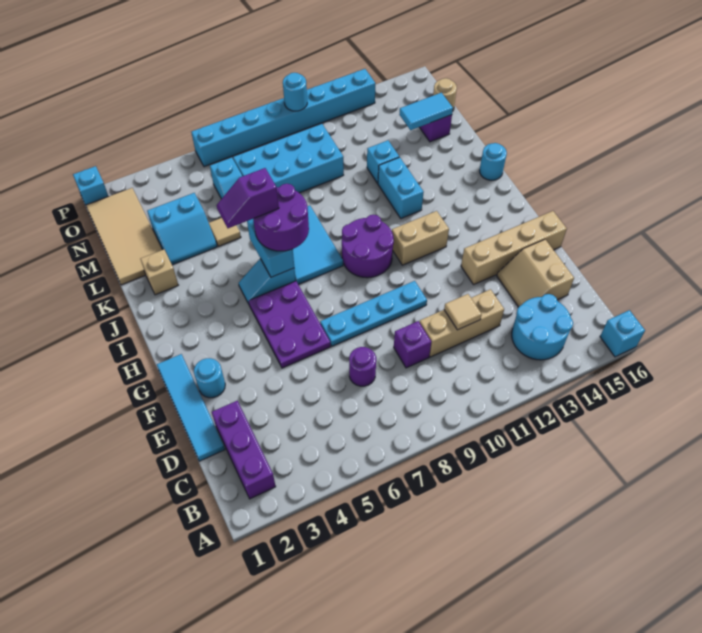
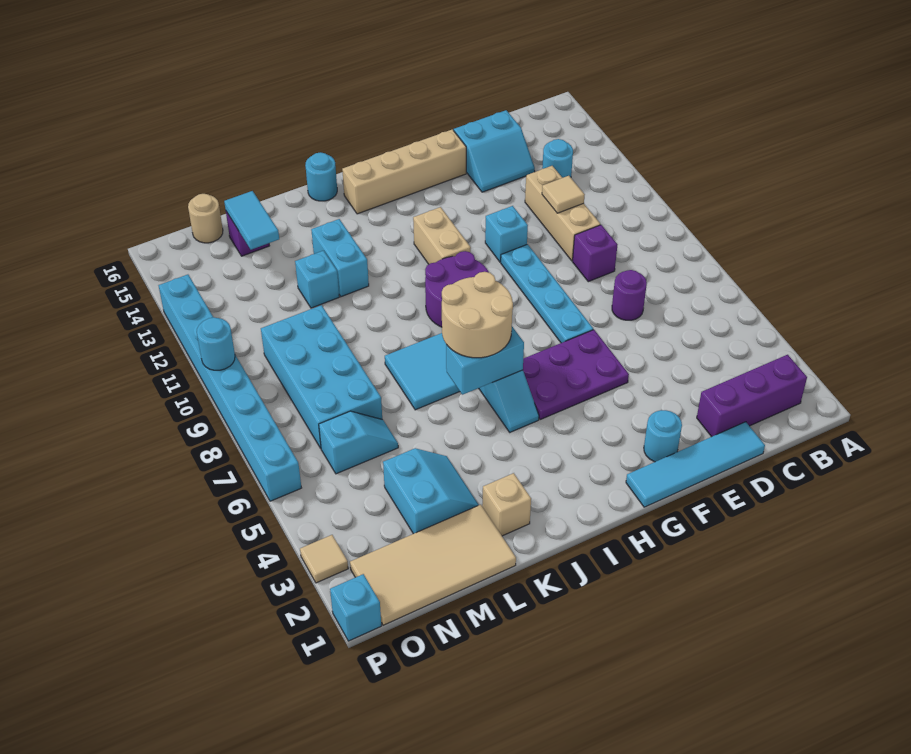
cyan 1x1 brick [600,310,645,357] -> cyan 1x1 brick moved to [485,206,528,262]
cyan 2x2 round brick [512,294,573,360] -> cyan 1x1 round brick [542,139,573,178]
tan 2x2 slope [497,239,574,307] -> cyan 2x2 slope [454,110,535,192]
tan 1x4 brick [461,211,567,284] -> tan 1x4 brick turned to [342,129,466,214]
purple 2x2 round brick [253,184,309,251] -> tan 2x2 round brick [442,272,513,358]
purple 1x2 slope [217,168,279,228] -> none
cyan 1x2 brick [378,157,424,219] -> cyan 1x2 brick turned to [311,219,369,297]
tan 1x1 tile [209,218,241,246] -> tan 1x1 tile moved to [300,535,348,583]

